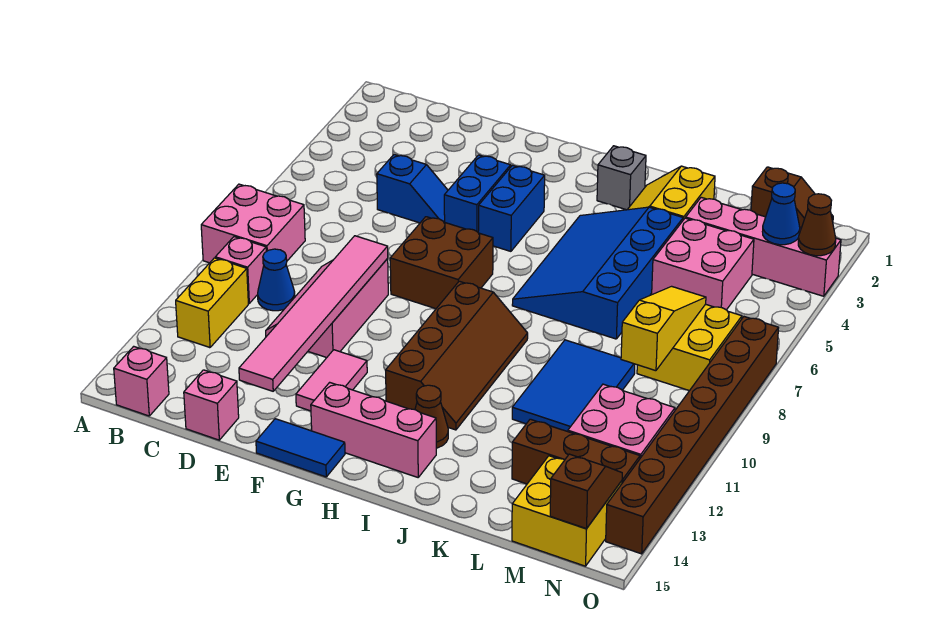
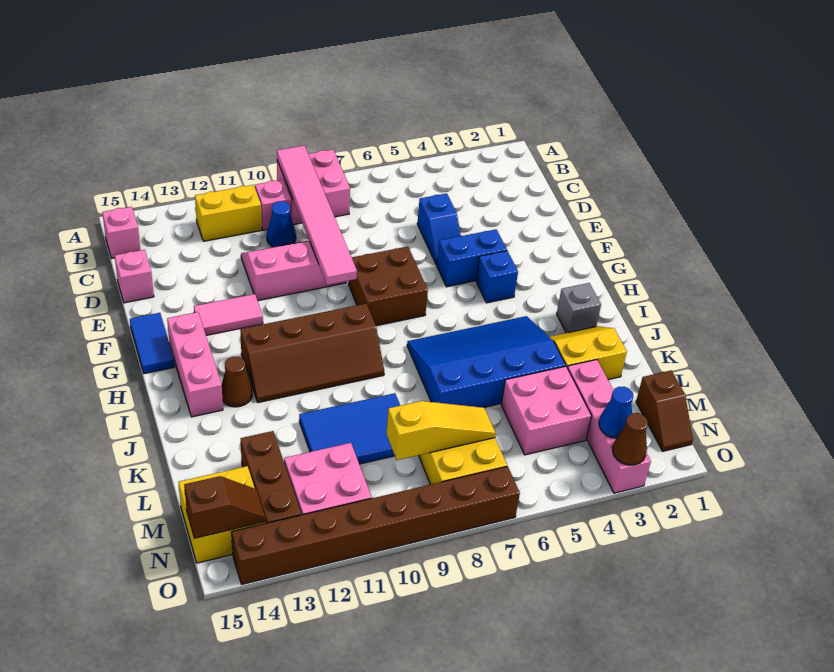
pink 1x6 tile [239,236,388,391] -> pink 1x6 tile turned to [277,145,357,285]
blue 1x2 brick [478,165,545,251] -> blue 1x1 brick [476,251,518,303]

